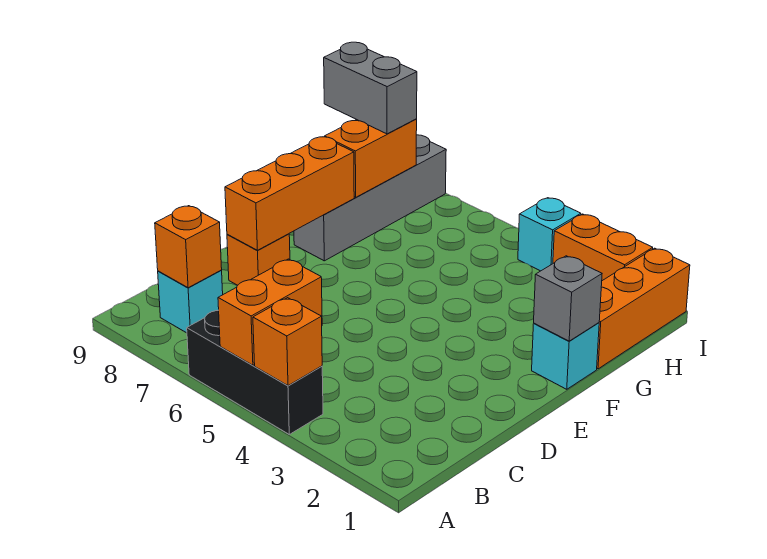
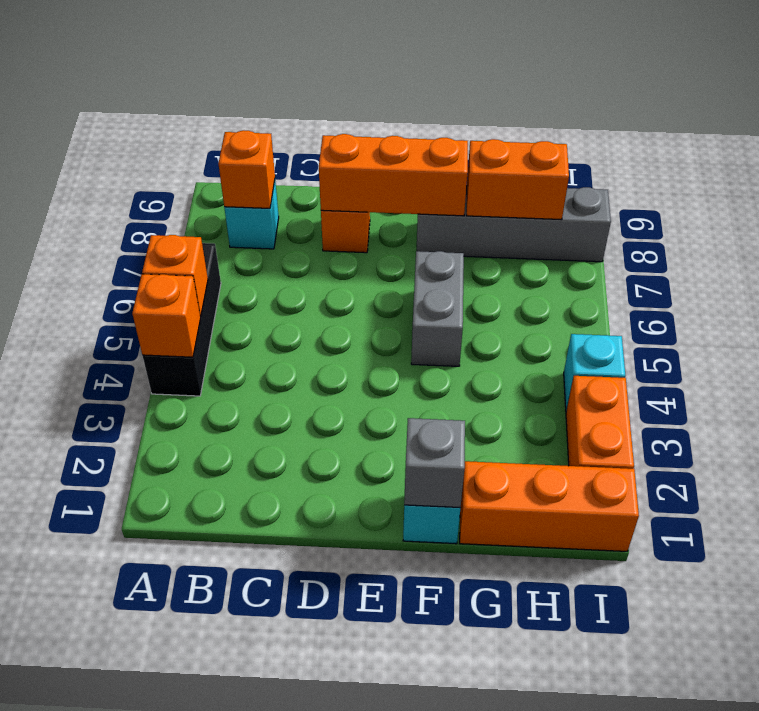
orange 1x2 brick [218,259,322,365] -> orange 1x1 brick [142,235,208,317]
grey 1x2 brick [324,42,417,134] -> grey 1x2 brick moved to [411,251,464,366]

